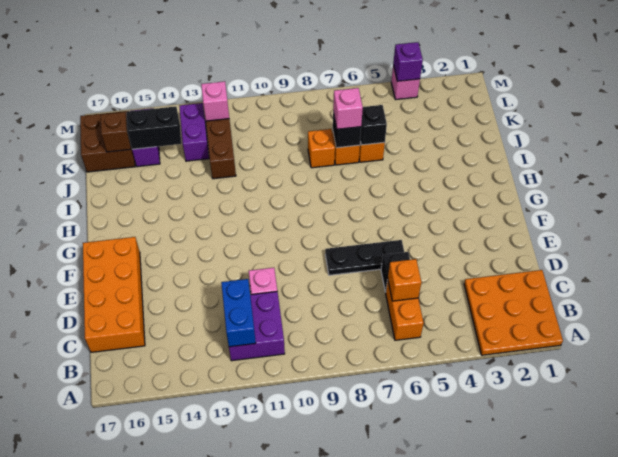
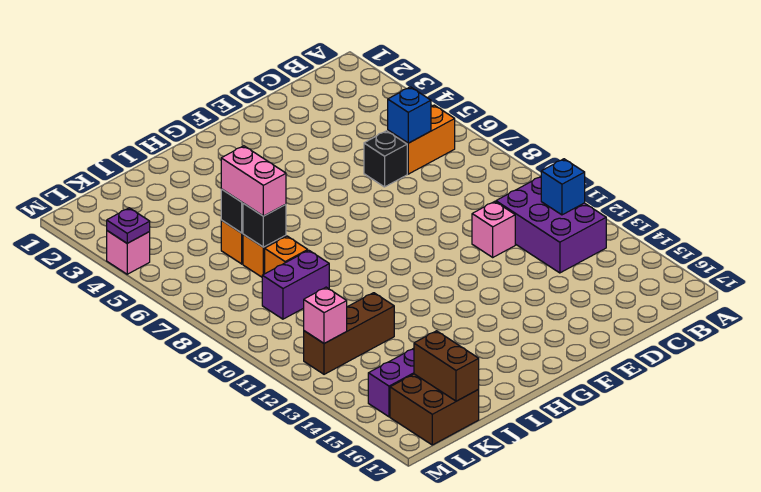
orange 3x3 plate [464,270,563,355] -> none
purple 2x2 brick [229,291,285,361] -> purple 2x3 brick [496,177,606,273]
blue 1x2 brick [221,279,256,347] -> blue 1x1 brick [541,159,585,215]
orange 1x1 brick [388,259,421,301] -> blue 1x1 brick [388,87,431,143]
orange 2x4 brick [83,237,145,352] -> none
black 1x3 plate [325,240,404,275] -> none
pink 1x1 brick [333,88,363,129] -> pink 1x2 brick [221,146,286,216]
purple 1x2 brick [179,103,209,161] -> purple 1x2 brick moved to [262,250,329,319]
black 1x2 brick [126,106,181,149] -> none
brown 1x1 brick [101,112,131,152] -> brown 1x2 brick [414,331,479,401]
purple 1x1 brick [393,42,423,81] -> purple 1x1 plate [107,208,150,243]

